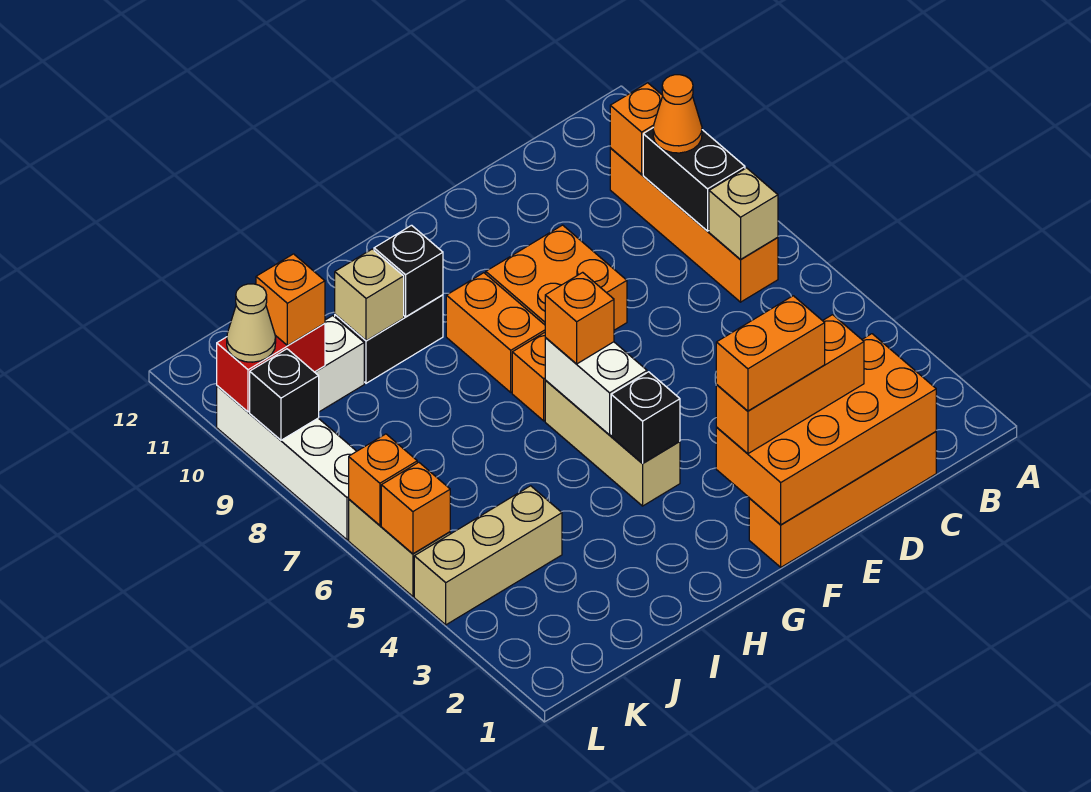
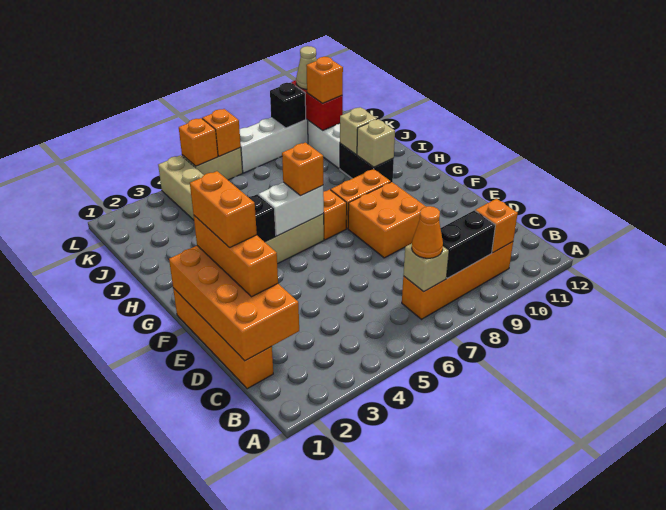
orange 1x1 cone [653,75,702,153] -> orange 1x1 cone moved to [412,206,443,258]
black 1x1 brick [374,225,443,317] -> tan 1x1 brick [357,119,395,167]

